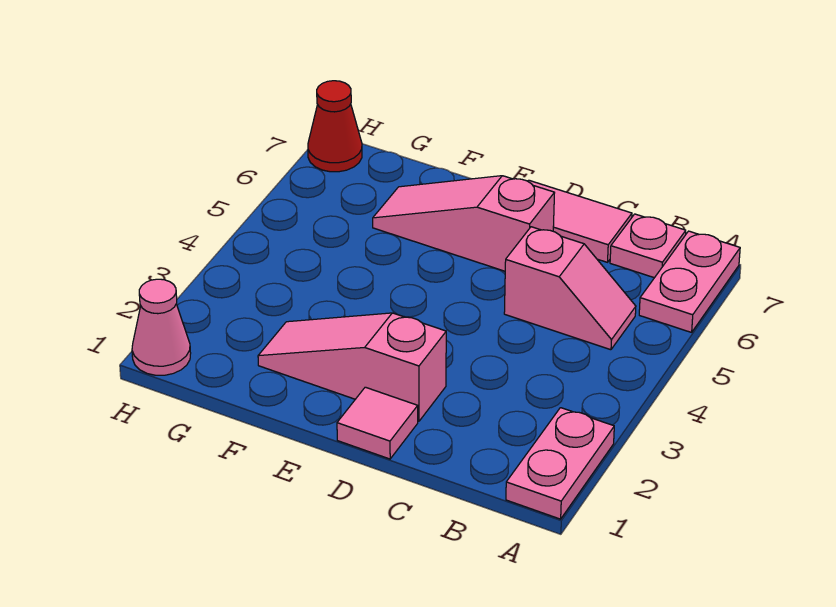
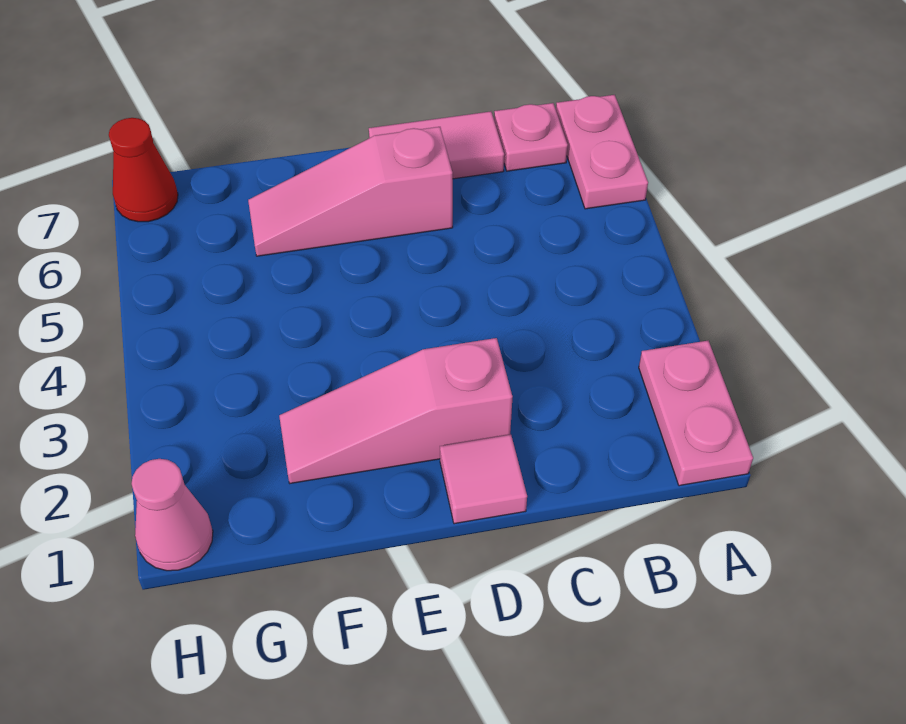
pink 1x2 slope [504,227,636,350] -> none

